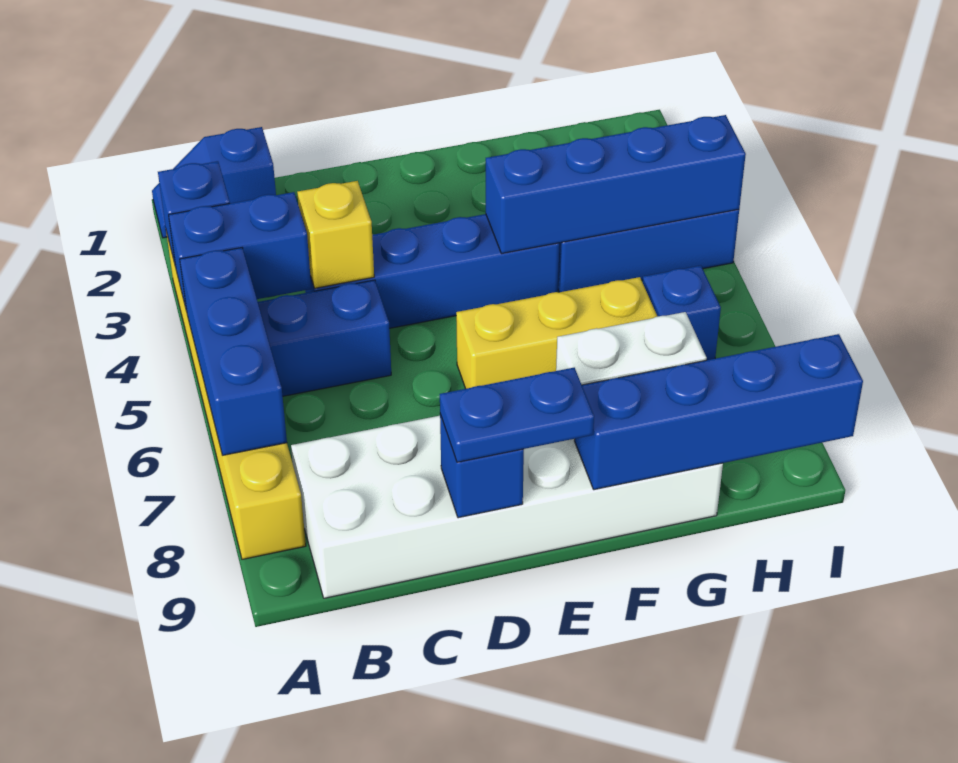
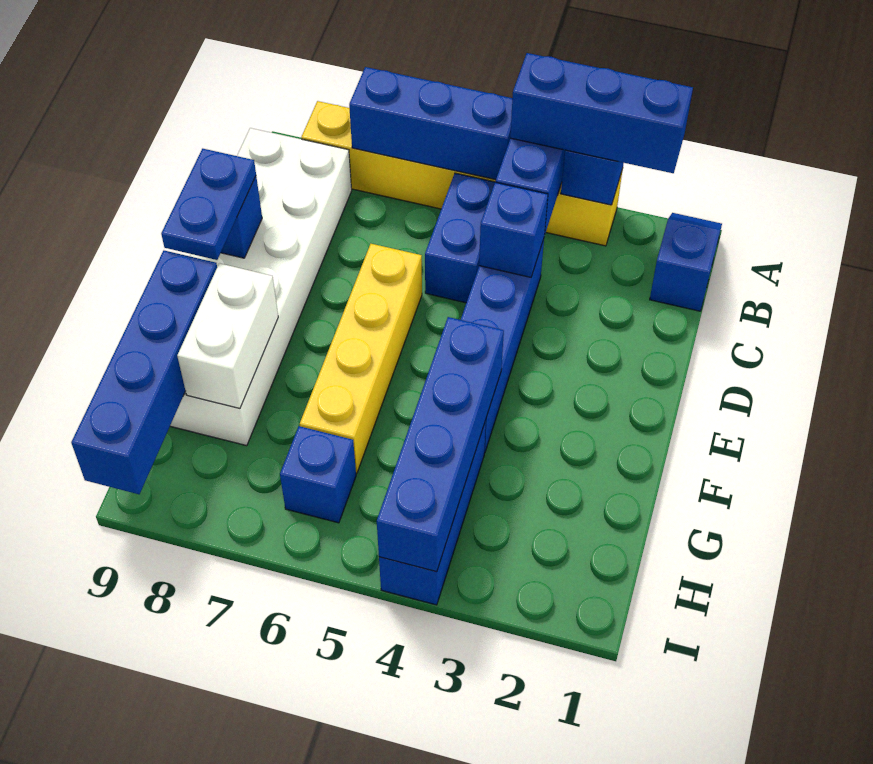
none -> blue 1x3 brick [510,53,693,173]
yellow 1x1 brick [297,181,374,288] -> blue 1x1 brick [479,182,548,277]
yellow 1x3 brick [456,277,658,389] -> yellow 1x4 brick [300,244,422,473]

